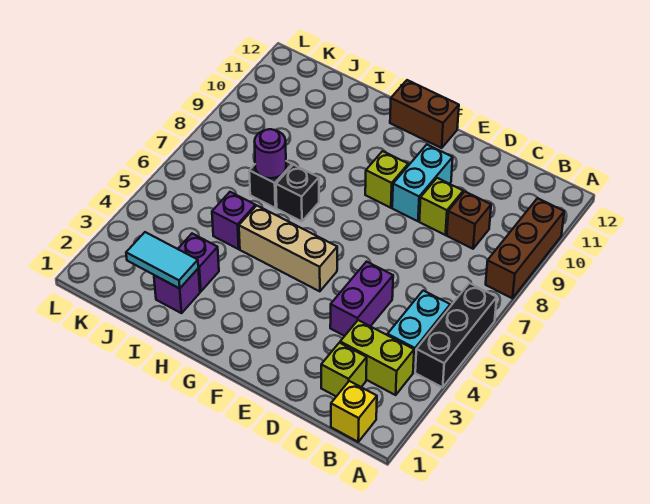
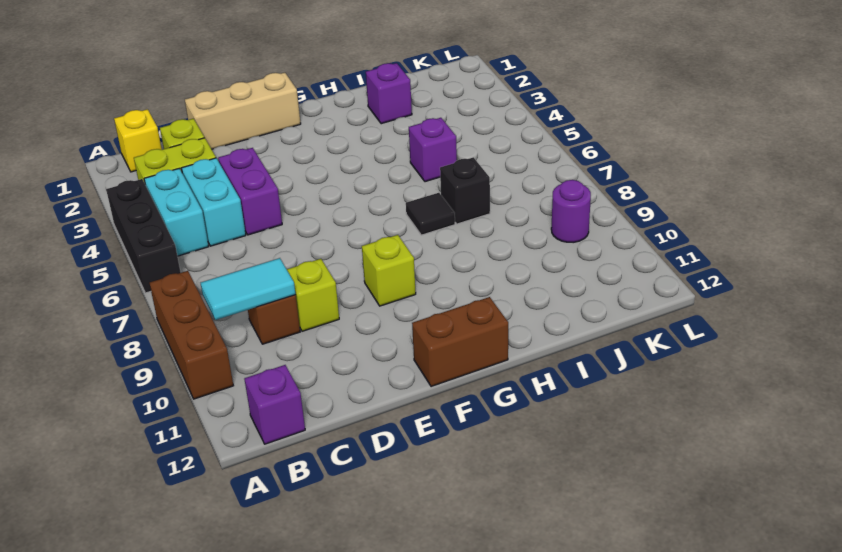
cyan 1x2 brick [392,145,453,221] -> cyan 1x2 brick moved to [182,158,246,246]
tan 1x3 brick [239,206,337,291] -> tan 1x3 brick moved to [185,73,301,149]
black 1x1 brick [276,165,319,221] -> black 1x1 tile [406,193,455,235]
cyan 1x2 tile [126,232,198,289] -> cyan 1x2 tile moved to [201,258,296,320]
purple 1x1 brick [178,234,219,292] -> purple 1x1 brick moved to [244,365,305,444]
purple 1x1 round brick [255,129,286,178] -> purple 1x1 round brick moved to [551,180,591,243]

